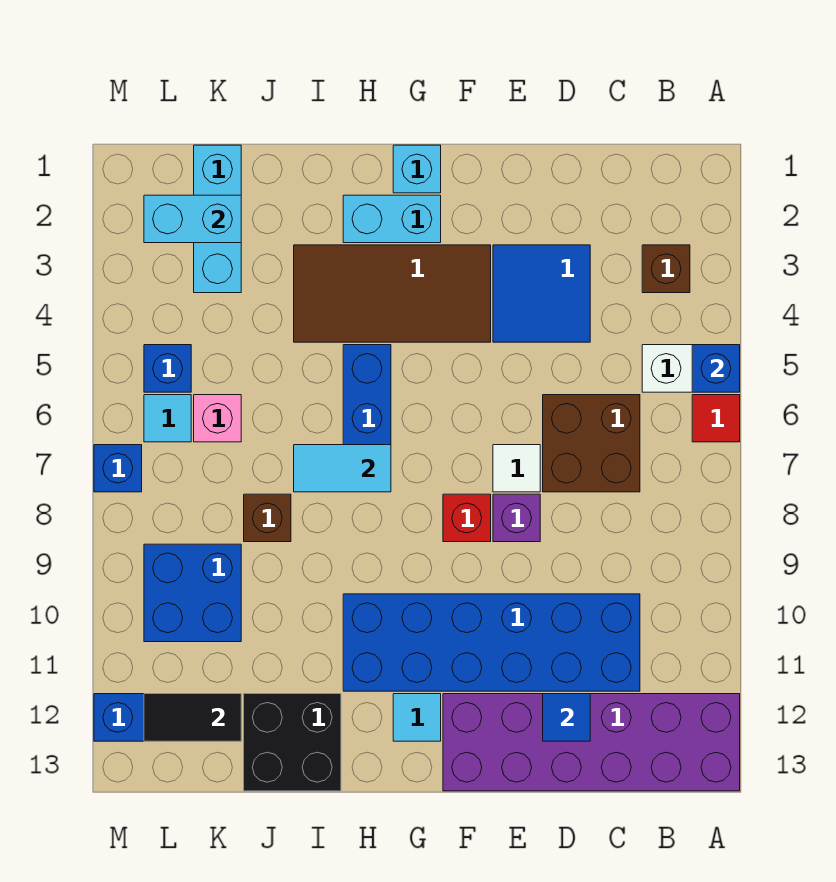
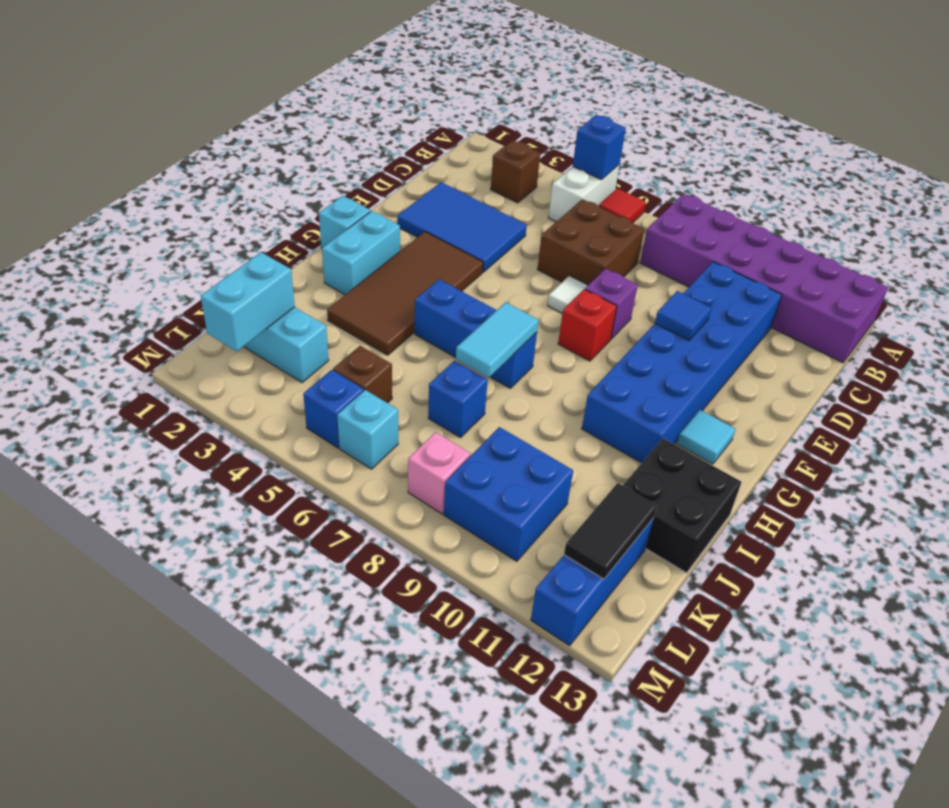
purple 2x6 brick [443,694,740,791] -> purple 2x6 brick turned to [640,194,888,363]
blue 2x2 tile [493,245,590,342] -> blue 2x3 tile [397,182,527,272]
blue 1x1 tile [543,694,590,741] -> blue 1x1 tile moved to [655,291,711,340]
brown 1x1 brick [244,494,291,542] -> brown 1x1 brick moved to [333,346,392,403]
pink 1x1 brick [194,395,241,442] -> pink 1x1 brick moved to [408,432,470,514]
cyan 1x1 tile [144,395,191,442] -> cyan 1x1 brick [337,390,398,469]
blue 1x1 brick [94,445,142,492] -> blue 1x1 brick moved to [428,361,488,438]

